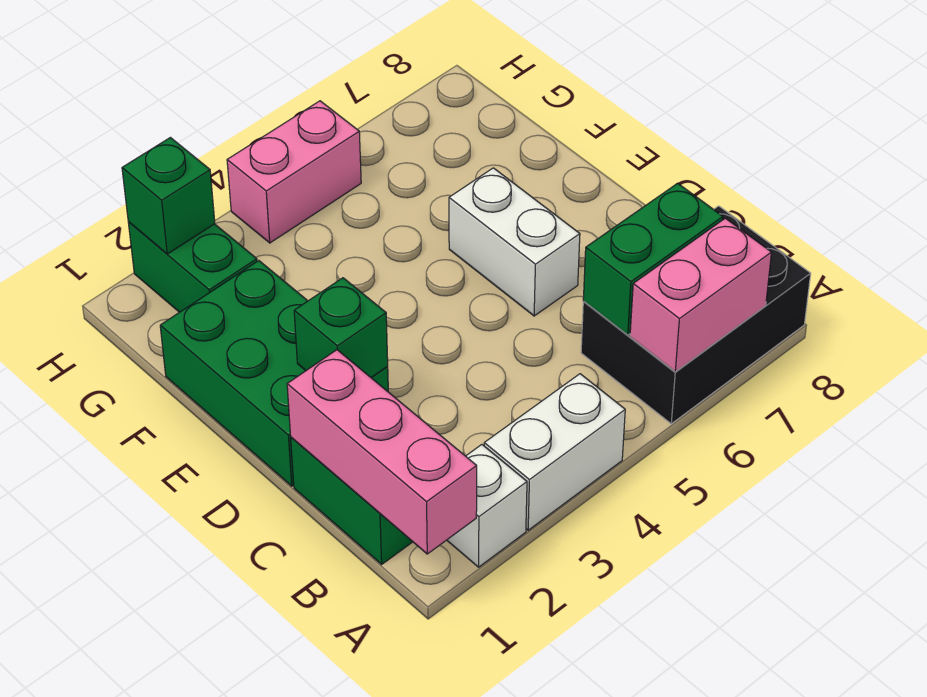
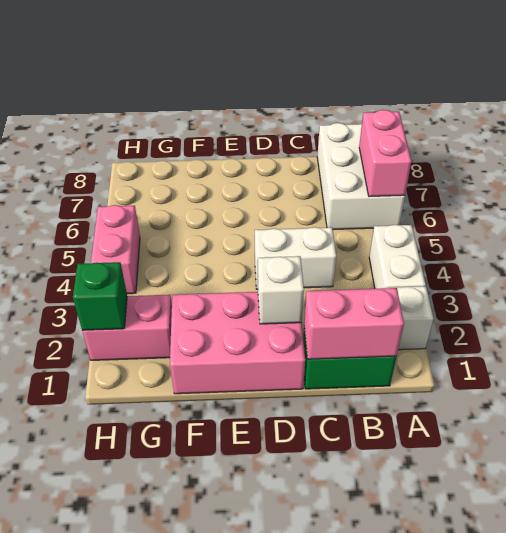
pink 1x3 brick [287,350,477,554] -> pink 1x2 brick [304,288,404,359]
black 2x3 brick [581,206,811,424] -> white 2x3 brick [317,123,405,230]
green 1x2 brick [583,183,723,335] -> none
green 2x3 brick [160,261,388,486] -> pink 2x3 brick [170,292,305,394]
green 1x1 brick [294,278,388,377] -> white 1x1 brick [258,256,304,324]
white 1x2 brick [449,168,580,316] -> white 1x2 brick moved to [255,227,336,289]
green 1x2 brick [128,222,257,312] -> pink 1x2 brick [82,295,172,360]

